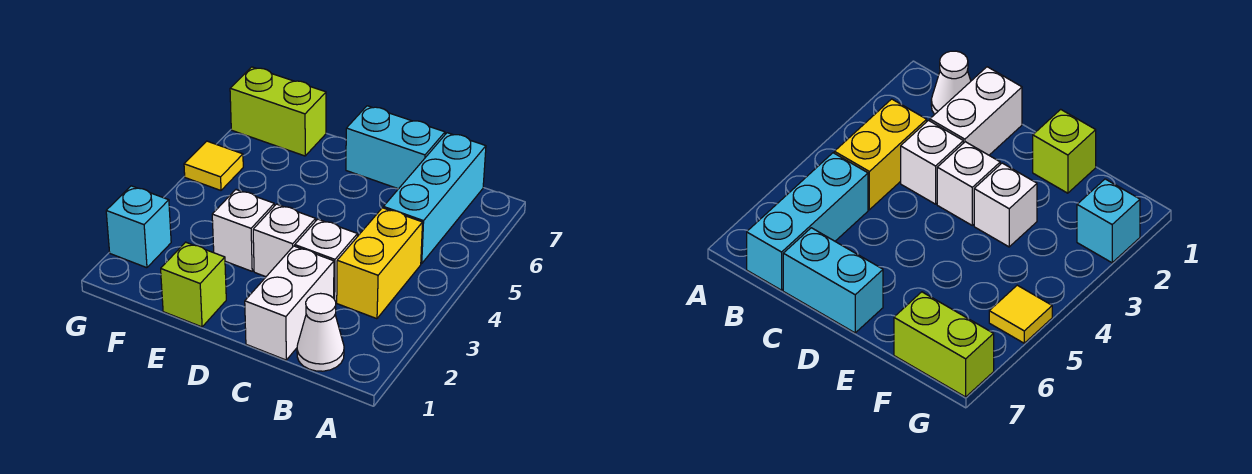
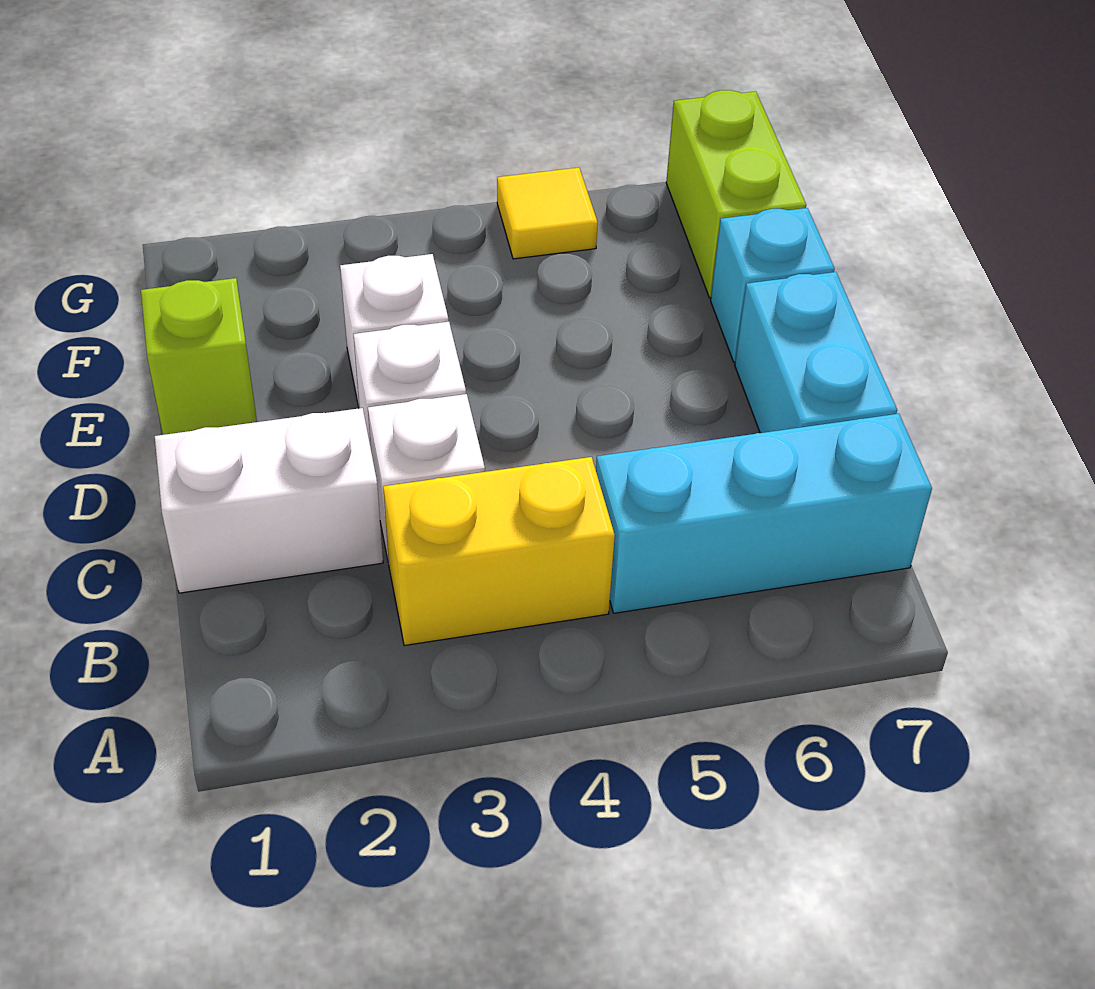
white 1x1 cone [297,293,344,371] -> none
cyan 1x1 brick [106,186,171,268] -> cyan 1x1 brick moved to [711,208,835,362]

